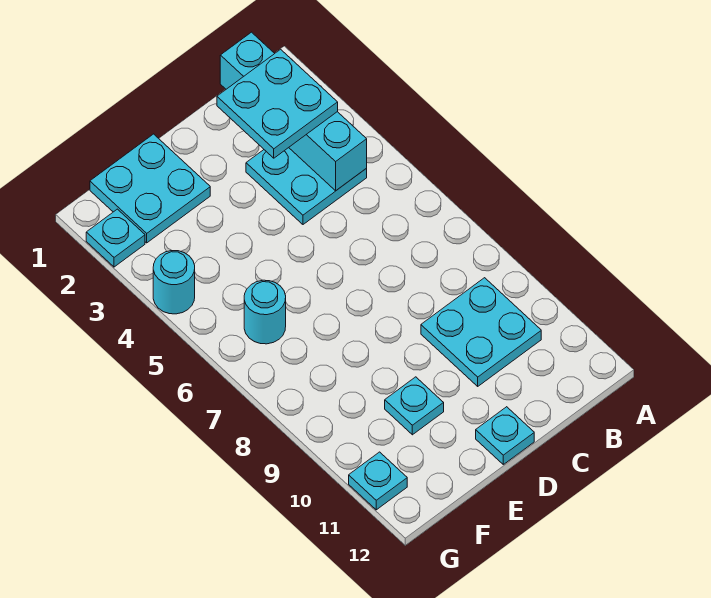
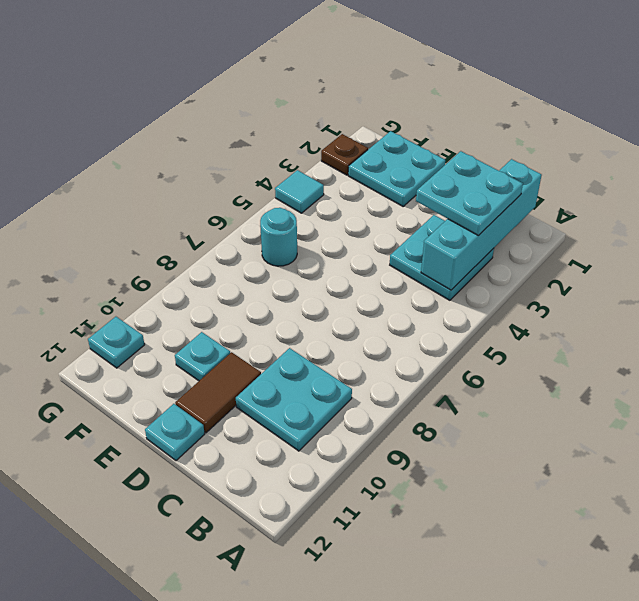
none -> brown 1x2 tile [175,352,261,433]
cyan 1x1 plate [86,209,145,267] -> brown 1x1 plate [321,134,368,175]
cyan 1x1 round brick [153,251,195,314] -> cyan 1x1 tile [275,170,324,213]

